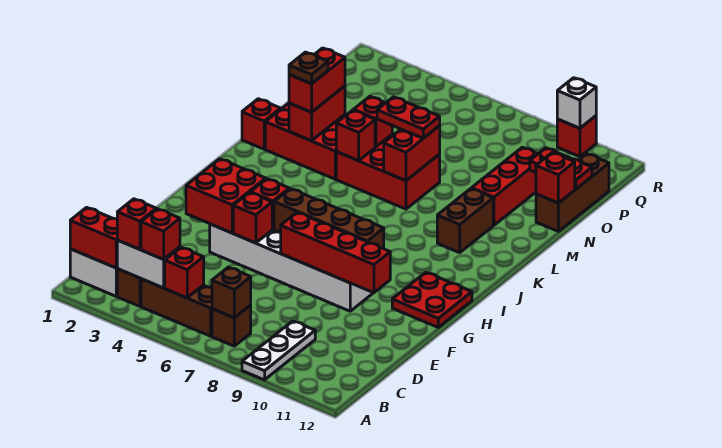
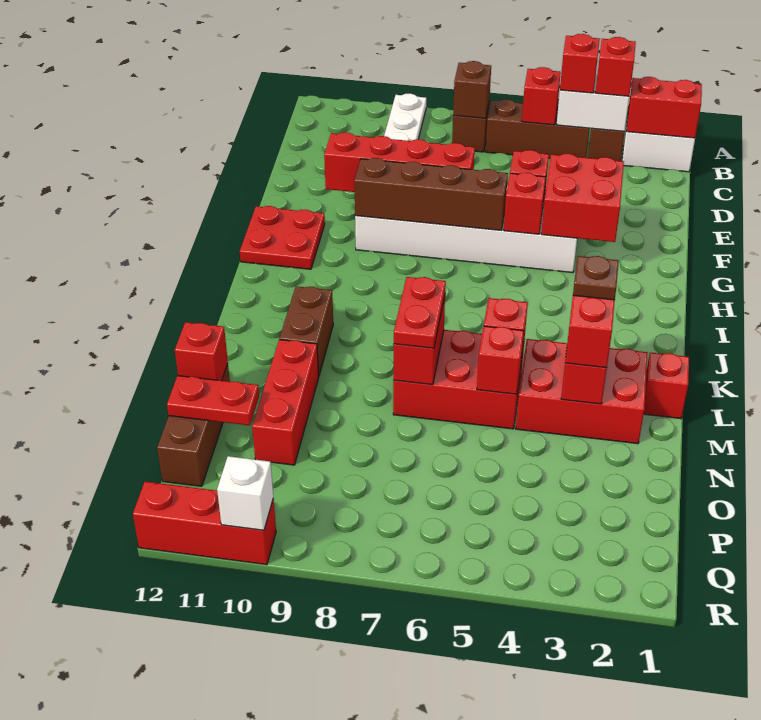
red 1x2 plate [377,97,440,138] -> red 1x2 plate turned to [394,277,446,348]
red 1x1 brick [557,116,596,157] -> red 1x3 brick [133,482,276,565]

